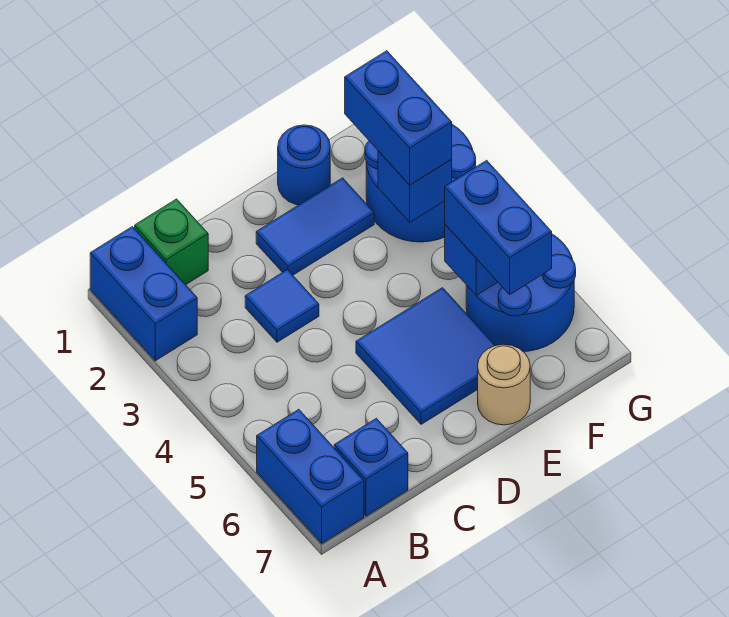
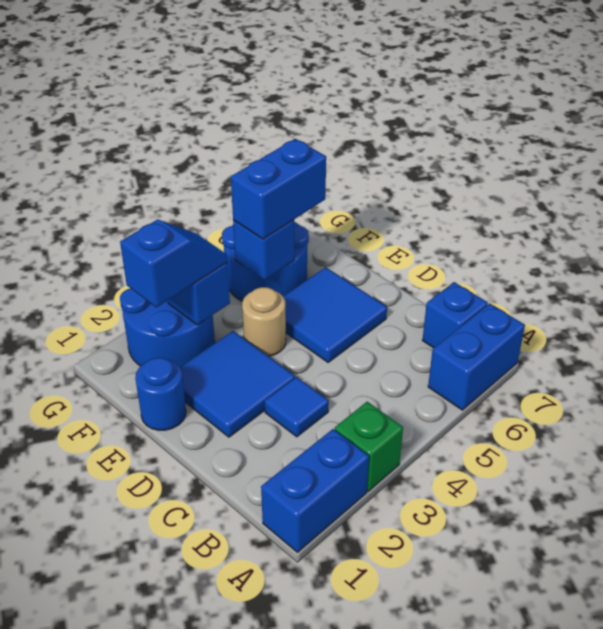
green 1x1 brick [135,199,208,285] -> green 1x1 brick moved to [335,402,403,491]
blue 1x2 tile [256,178,374,275] -> blue 2x2 tile [180,331,295,437]
tan 1x1 round brick [478,344,530,425] -> tan 1x1 round brick moved to [242,287,286,356]
blue 1x2 brick [345,51,452,185] -> blue 1x2 slope [120,219,227,307]

